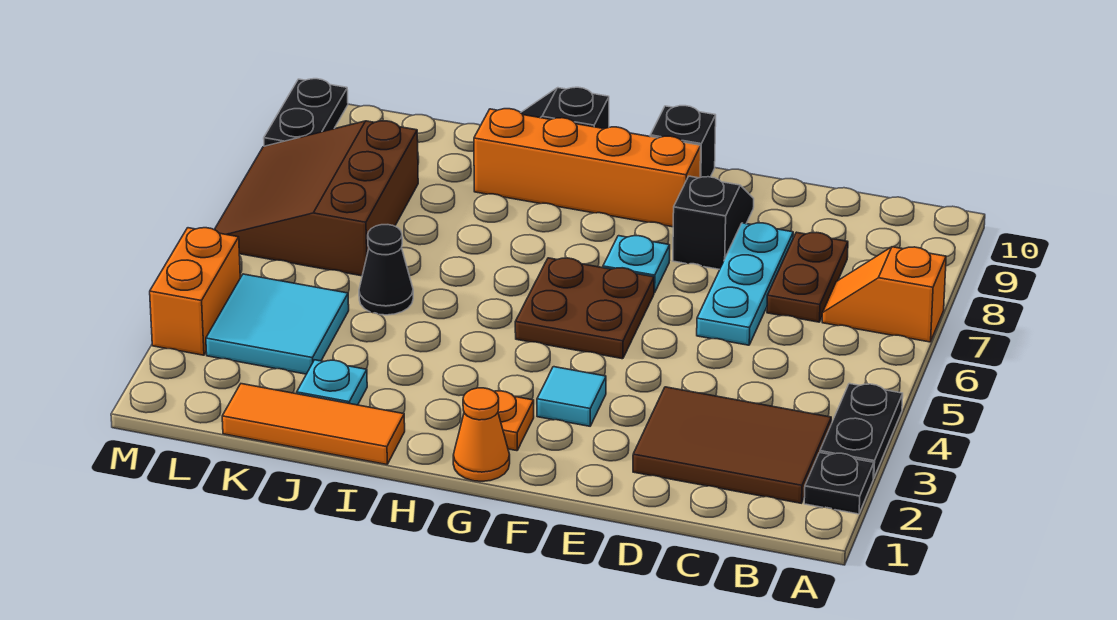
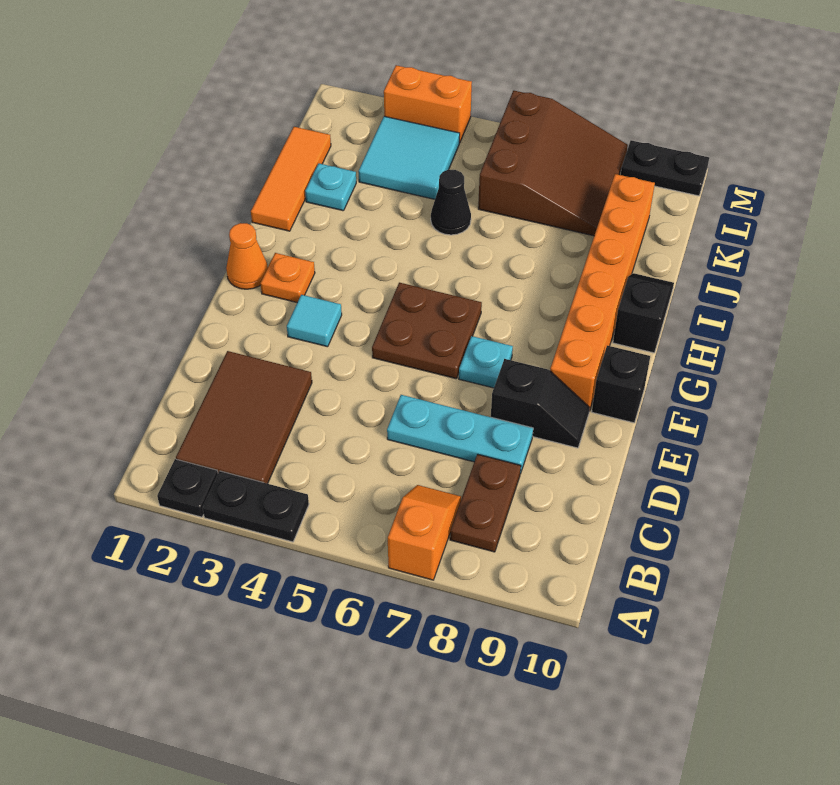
brown 1x2 plate [767,232,848,322] -> brown 1x2 plate turned to [450,454,521,552]
orange 1x4 brick [474,109,701,227] -> orange 1x6 brick [550,174,655,411]
brown 3x3 slope [214,121,418,276] -> brown 3x3 slope turned to [478,91,628,236]

